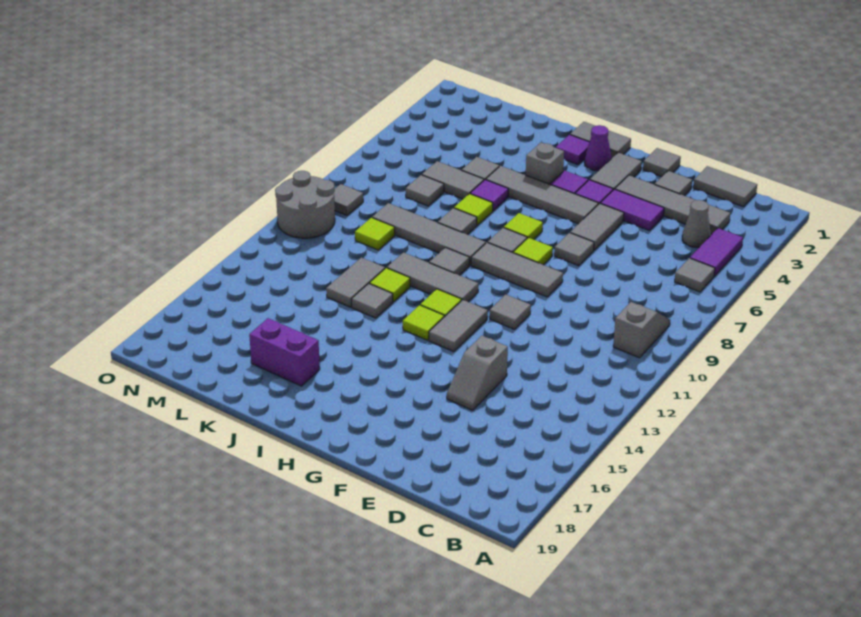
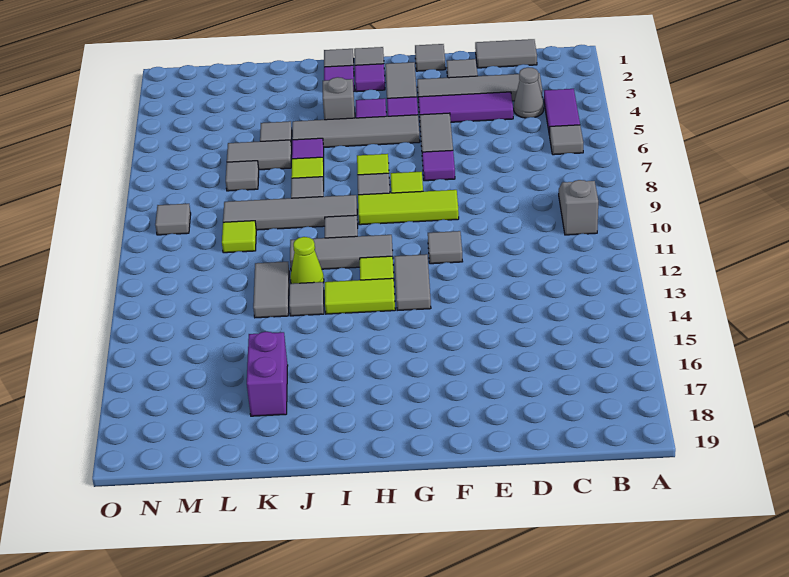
purple 1x2 tile [600,189,664,231] -> purple 1x3 tile [418,92,513,122]
grey 1x2 slope [447,336,508,410] -> none
grey 1x1 tile [554,233,594,266] -> purple 1x1 tile [422,150,455,181]
grey 1x3 tile [471,242,563,297] -> lime 1x3 tile [358,190,459,225]
purple 1x1 cone [585,125,612,171] -> purple 1x1 tile [355,64,385,92]
lime 1x1 tile [403,305,444,340] -> lime 1x2 tile [325,278,395,314]
lime 1x1 tile [369,268,410,302] -> lime 1x1 cone [290,237,324,284]
purple 1x2 brick [249,318,320,386] -> purple 1x2 brick turned to [247,332,288,416]
grey 2x2 round brick [275,171,335,238] -> none

